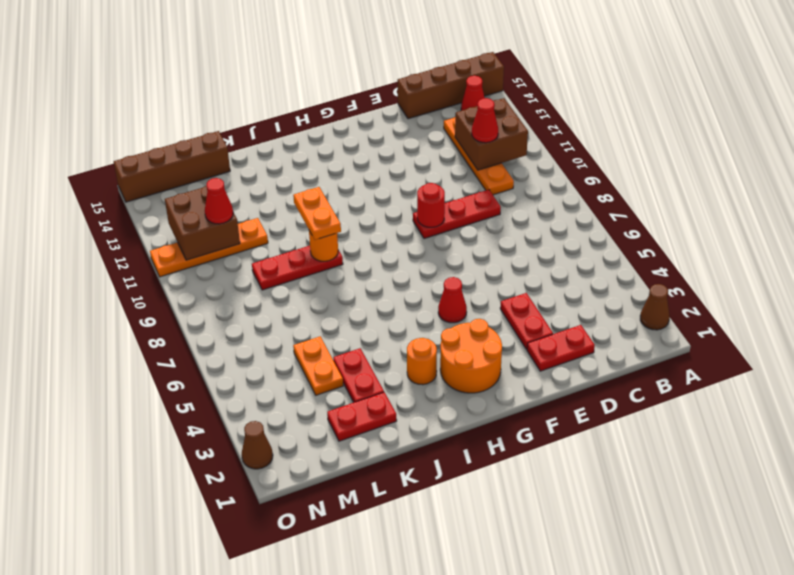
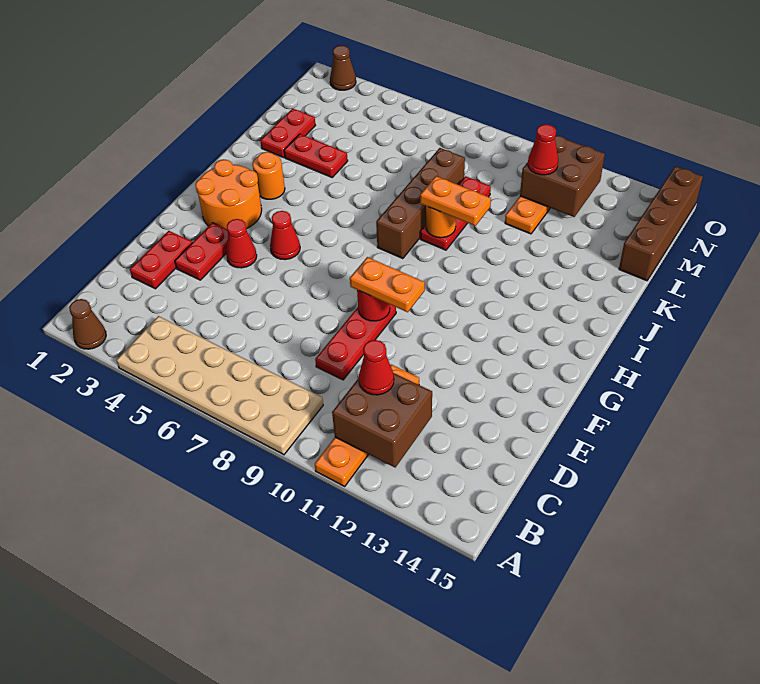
none -> tan 2x6 plate [116,316,323,455]
brown 1x4 brick [398,52,504,119] -> brown 1x4 brick moved to [376,148,465,259]
red 1x1 cone [461,76,485,111] -> red 1x1 cone moved to [226,219,257,268]
orange 1x4 plate [444,117,514,195] -> orange 1x4 plate turned to [315,364,419,486]
red 1x2 plate [500,293,553,350] -> red 1x2 plate turned to [175,223,228,280]
orange 1x2 plate [293,336,343,395] -> orange 1x2 plate moved to [350,257,425,312]

